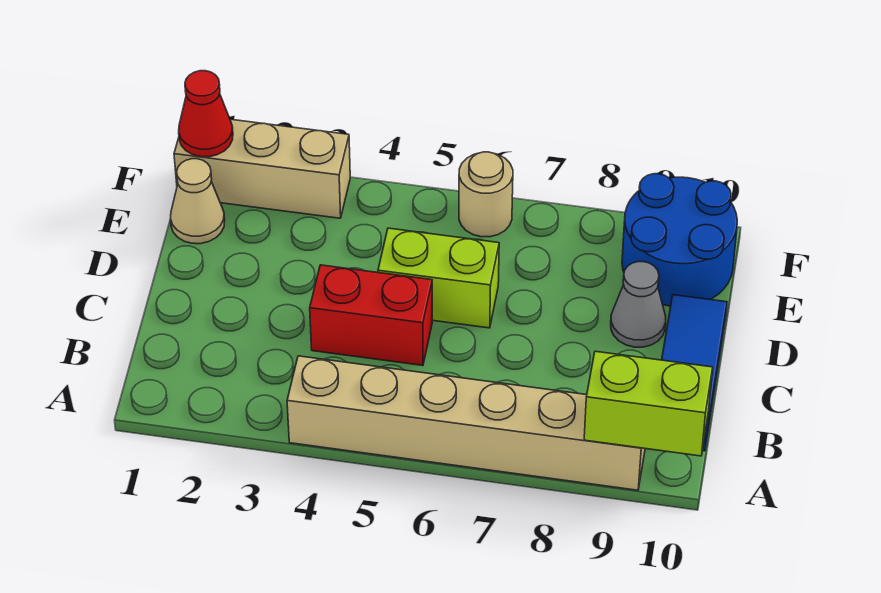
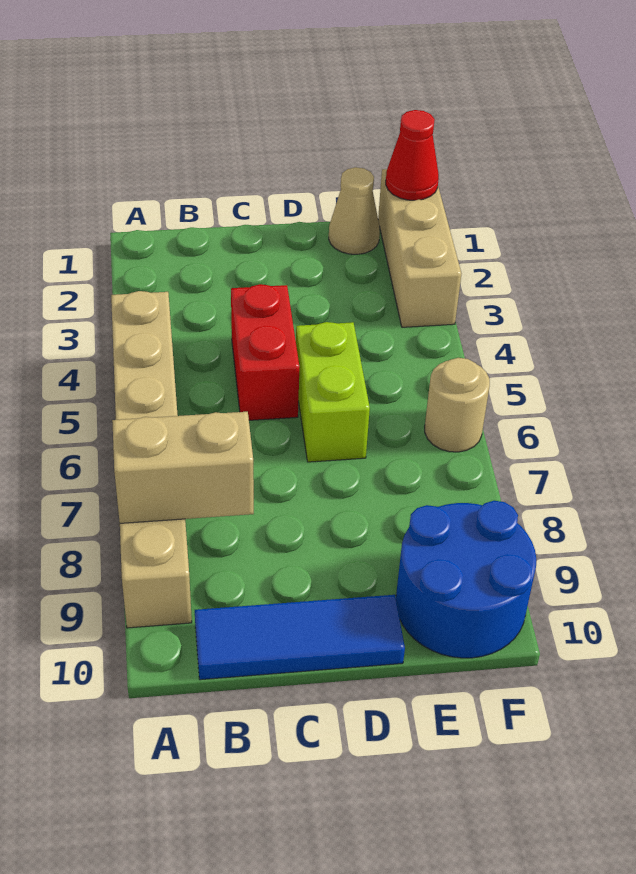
none -> tan 1x2 brick [112,412,254,523]
lime 1x2 brick [584,351,713,456] -> none
grey 1x1 cone [611,262,666,347] -> none

